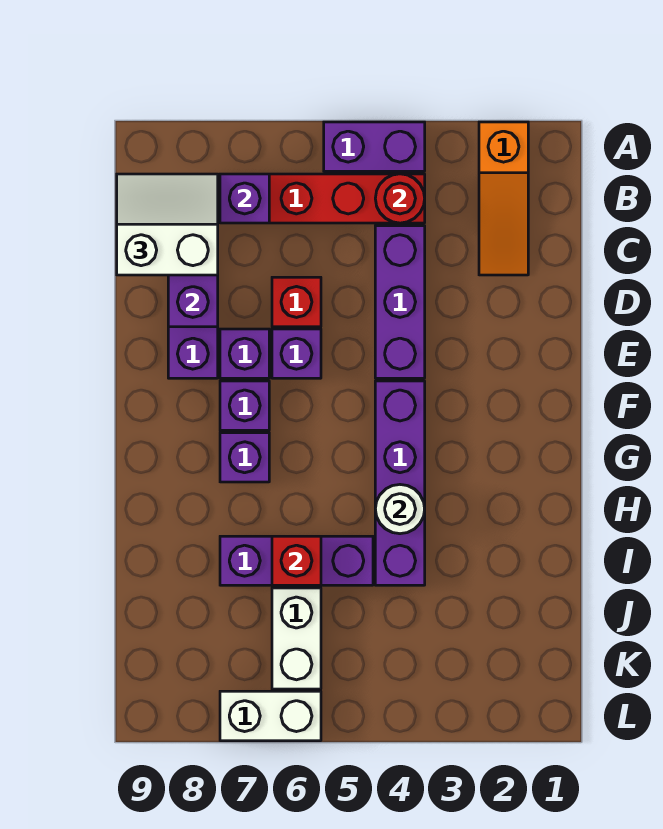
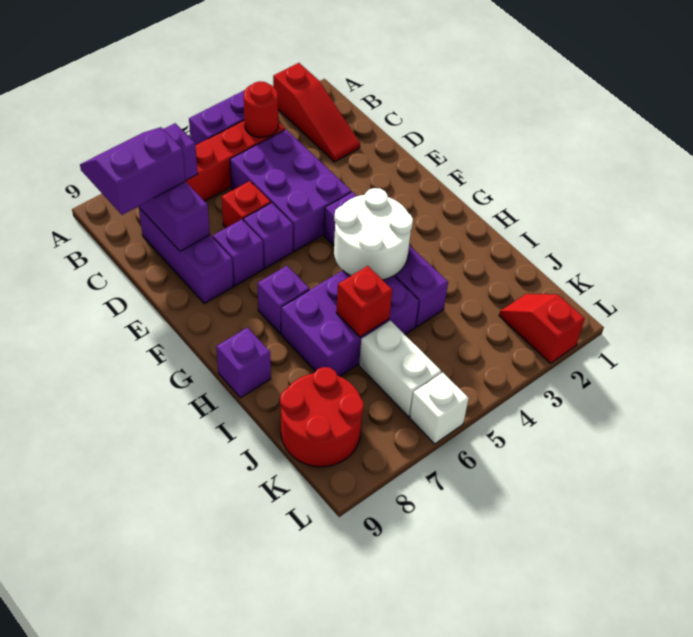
orange 1x3 slope [479,122,528,275] -> red 1x3 slope [273,63,360,162]
white 2x2 slope [117,174,218,275] -> purple 2x2 slope [80,127,186,215]
purple 1x3 brick [375,226,425,378] -> purple 2x3 brick [230,129,351,251]
purple 1x1 brick [220,381,269,430] -> purple 1x1 brick moved to [216,328,271,398]
white 1x1 round brick [375,485,425,534] -> white 2x2 round brick [334,188,413,280]
purple 1x3 brick [220,536,373,585] -> purple 2x3 brick [281,270,419,376]
none -> red 2x2 round brick [280,367,364,467]
none -> red 1x2 slope [499,294,585,363]
white 1x2 brick [220,691,321,741] -> white 1x1 brick [410,372,469,444]

